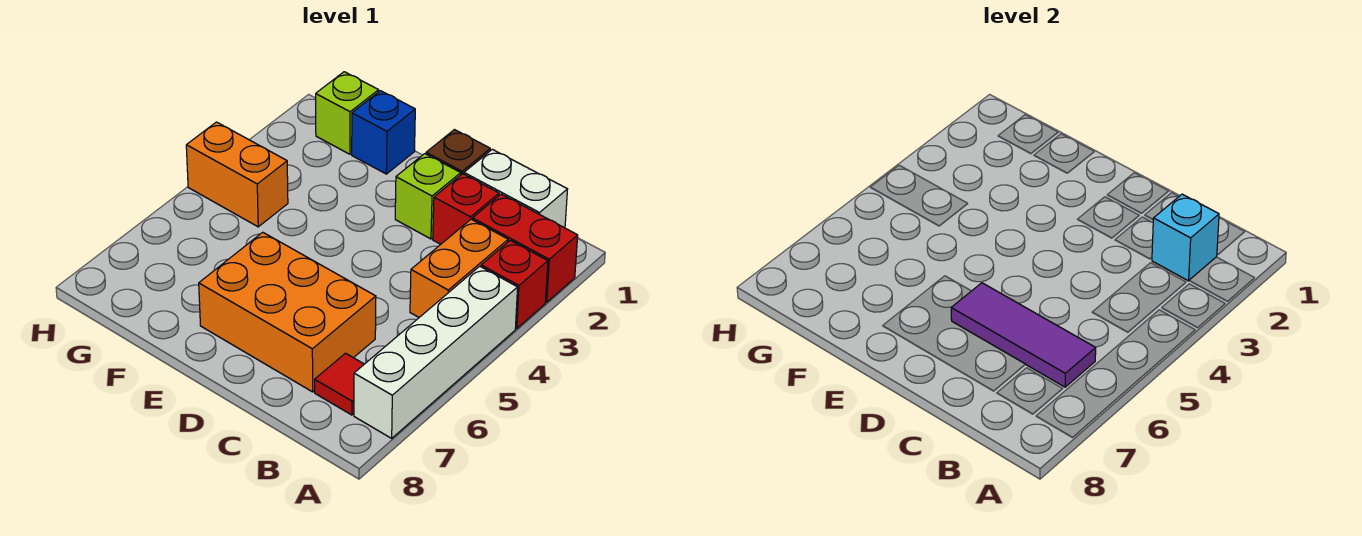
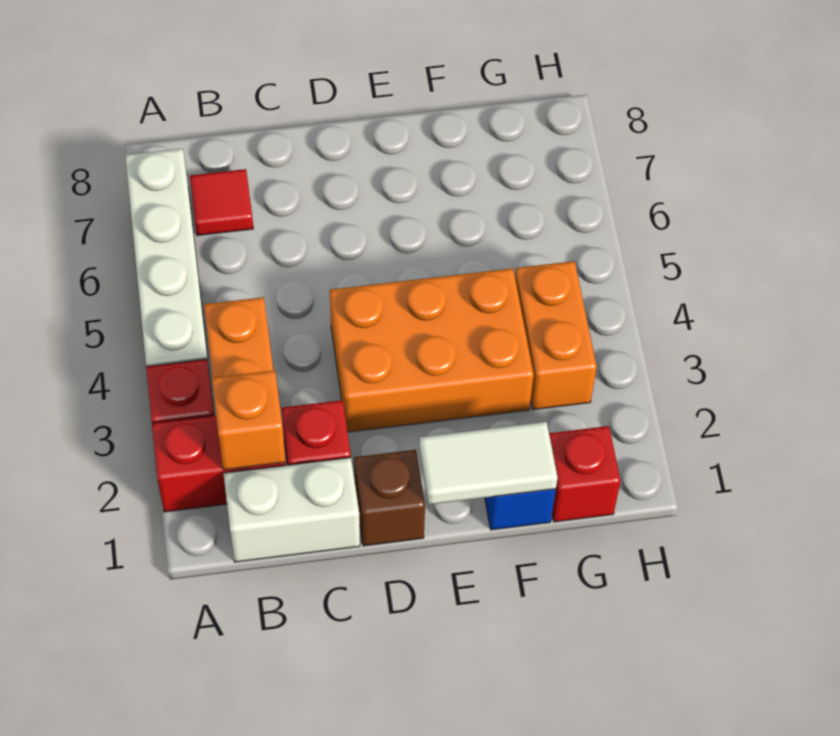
cyan 1x1 brick [1152,194,1219,281] -> orange 1x1 brick [212,370,285,470]
purple 1x3 tile [951,283,1096,387] -> none
orange 2x3 brick [199,232,376,392] -> orange 2x3 brick moved to [330,268,534,432]
lime 1x1 brick [395,154,461,239] -> none
none -> white 1x2 tile [419,422,558,505]
lime 1x1 brick [316,72,379,154] -> red 1x1 brick [549,426,621,522]
orange 1x2 brick [186,122,288,227] -> orange 1x2 brick turned to [515,261,597,410]

